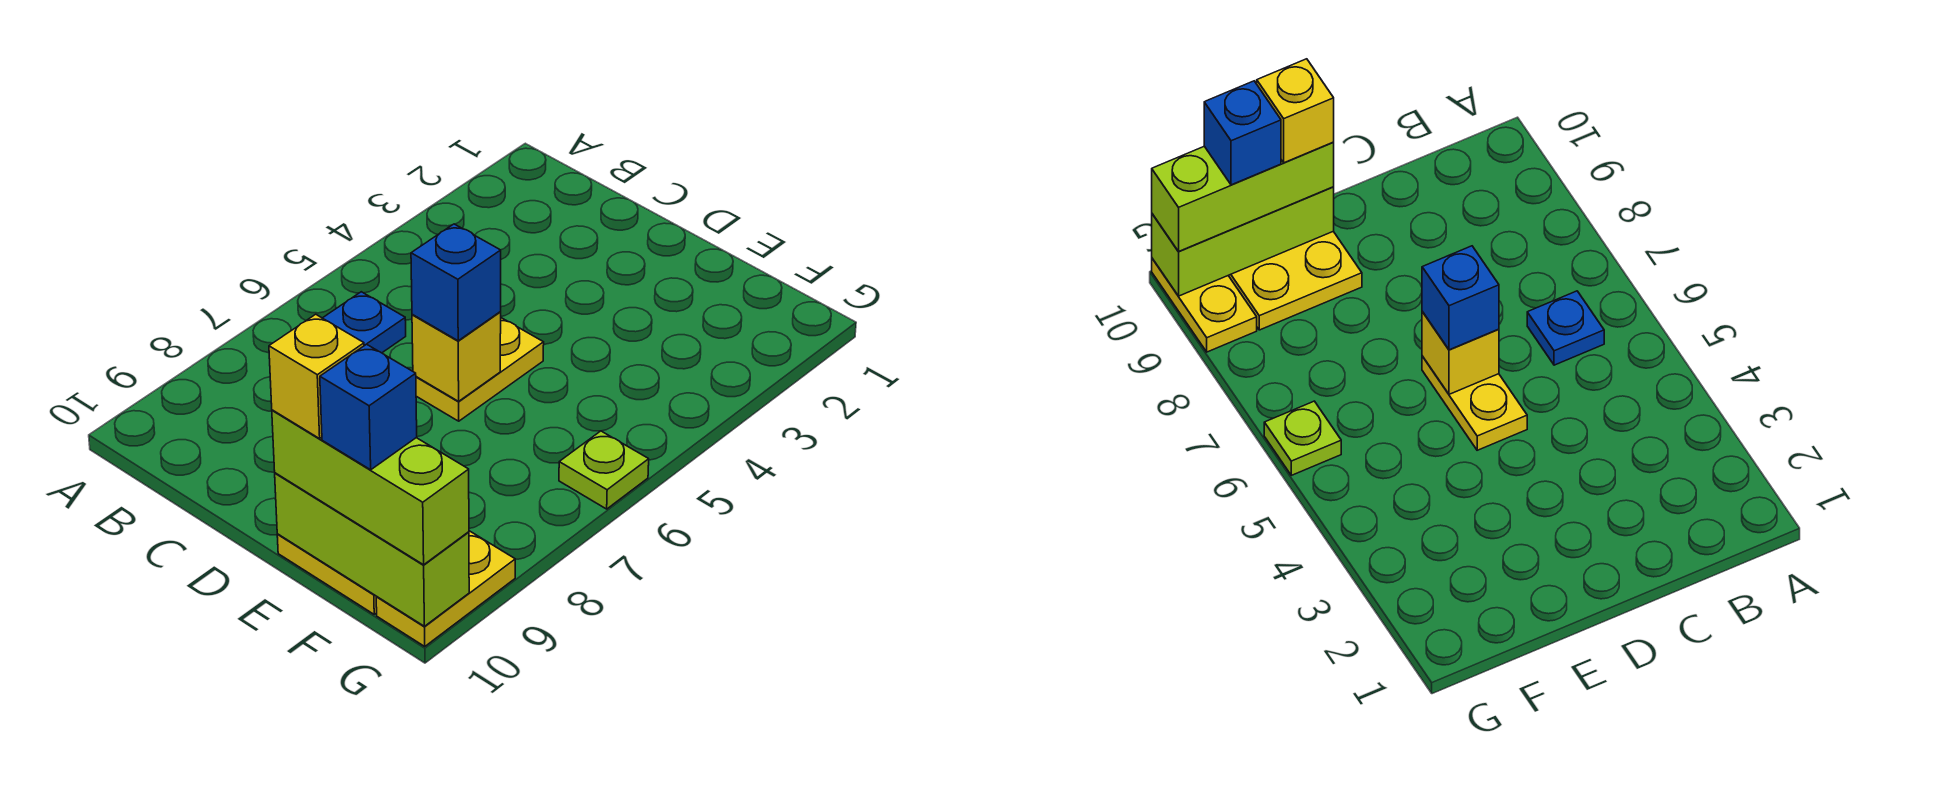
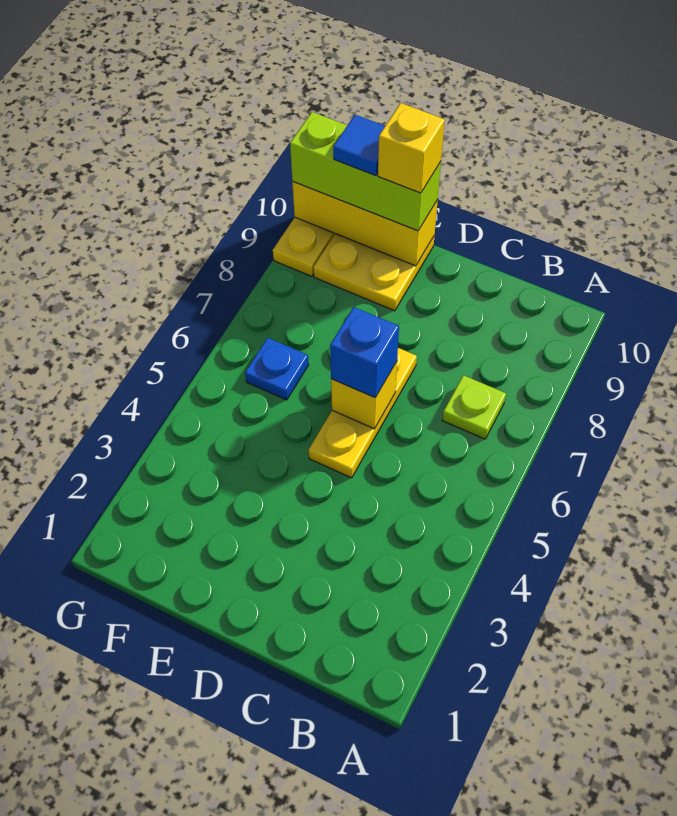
blue 1x1 plate [323,292,406,353] -> blue 1x1 plate moved to [245,338,309,400]
yellow 1x2 plate [416,318,544,421] -> yellow 1x3 plate [309,348,417,478]
lime 1x3 brick [275,473,469,626] -> yellow 1x3 brick [292,182,438,266]
blue 1x1 brick [320,344,417,470] -> blue 1x1 tile [333,115,385,175]
lime 1x1 plate [559,431,649,509] -> lime 1x1 plate moved to [442,375,506,439]

